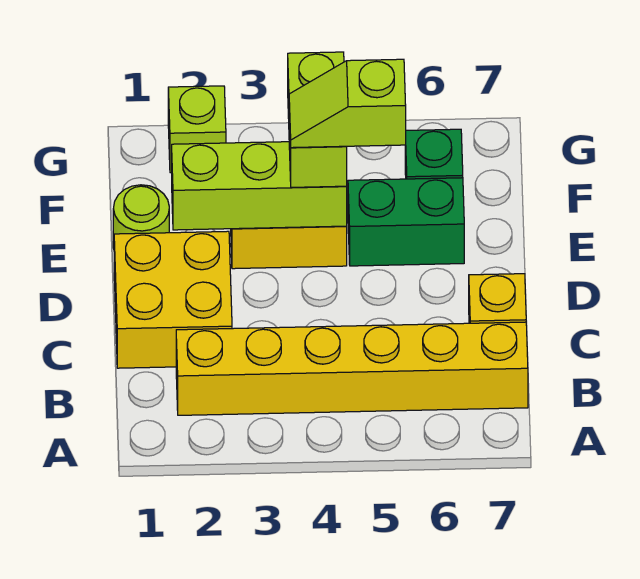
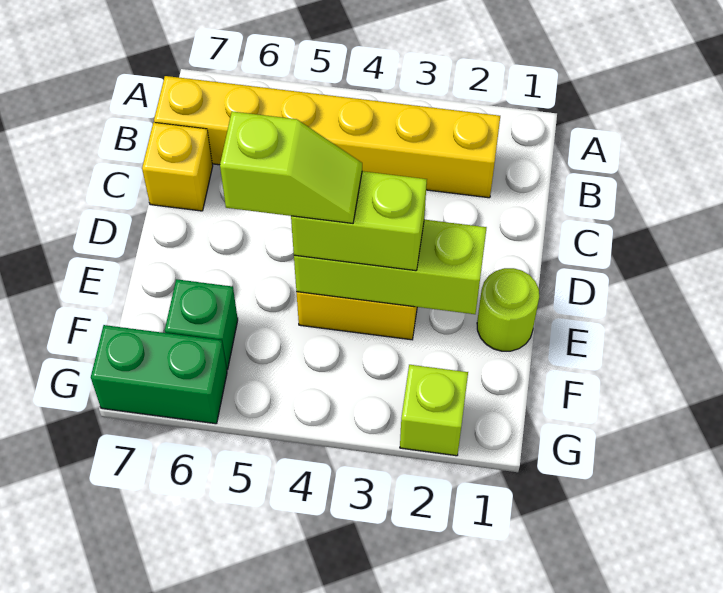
yellow 2x2 brick [114,231,232,368] -> none
lime 1x2 brick [288,52,347,187] -> lime 1x2 brick turned to [291,171,427,271]
green 1x2 brick [348,178,464,266] -> green 1x2 brick moved to [91,325,227,424]

